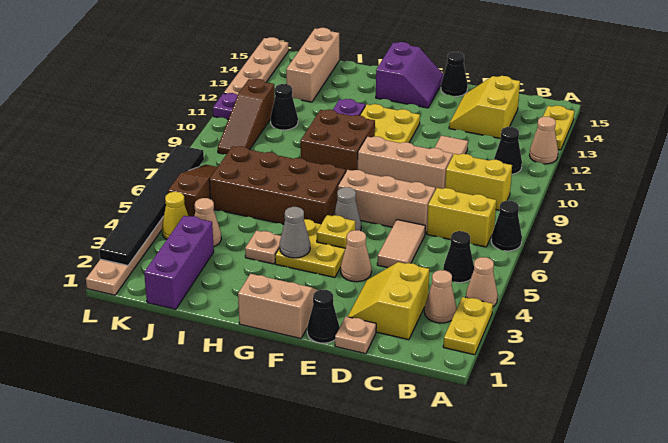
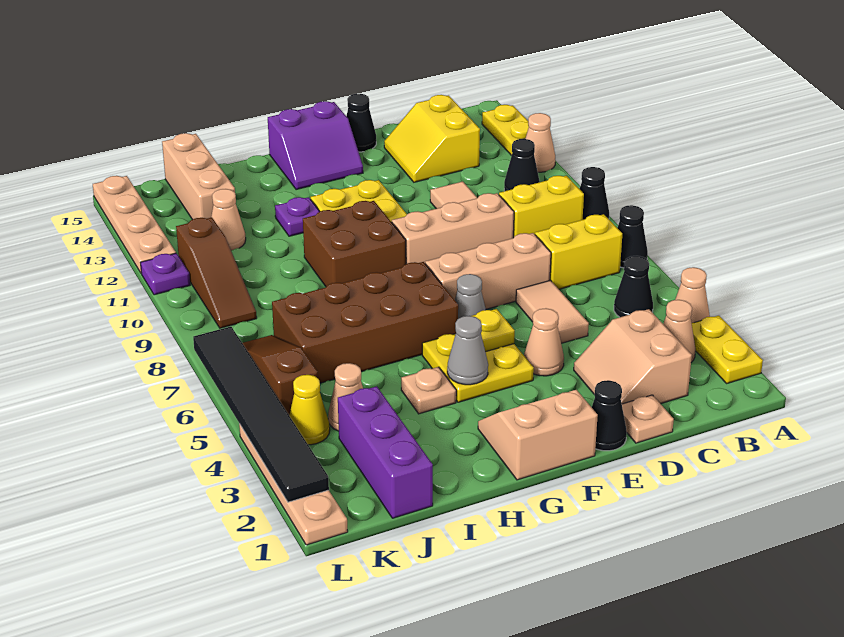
yellow 2x2 slope [348,262,429,340] -> tan 2x2 slope [574,309,692,404]
purple 2x2 slope [376,42,444,108] -> purple 2x2 slope turned to [268,101,363,190]
black 1x1 cone [271,84,298,130] -> black 1x1 cone moved to [580,167,609,220]
none -> tan 1x1 cone [211,189,246,251]

